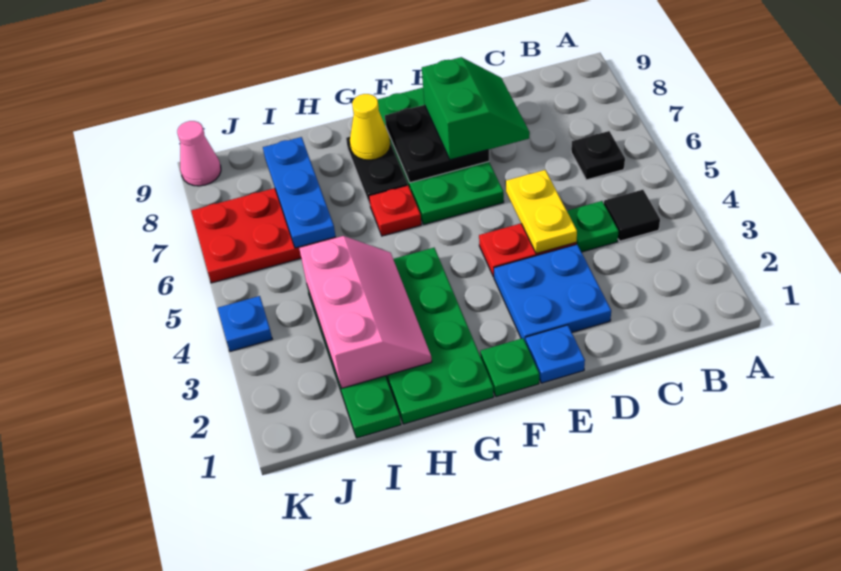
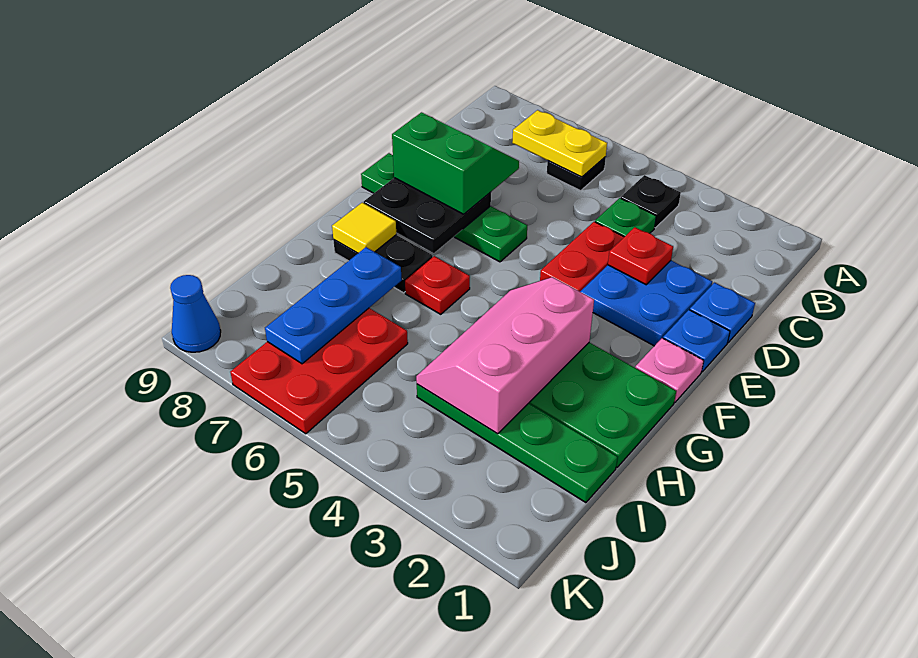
black 1x1 tile [604,190,660,241] -> black 1x1 plate [621,175,681,228]
none -> red 1x1 plate [608,227,673,285]
yellow 1x2 plate [506,170,577,254] -> yellow 1x2 plate moved to [512,110,607,177]
green 2x4 plate [378,88,504,225] -> green 1x4 plate [361,153,527,262]
green 1x1 plate [480,338,539,397] -> pink 1x1 plate [635,338,704,402]
yellow 1x1 cone [350,94,390,160] -> yellow 1x1 tile [332,203,396,253]
pink 2x3 slope [299,236,432,389] -> pink 2x3 slope turned to [416,277,594,434]
blue 1x3 plate [263,137,336,248] -> blue 1x3 plate turned to [265,247,402,364]
blue 1x1 plate [218,296,272,351] -> blue 1x1 plate moved to [690,283,755,343]
pink 1x1 cone [177,121,221,186] -> blue 1x1 cone [170,275,221,352]

